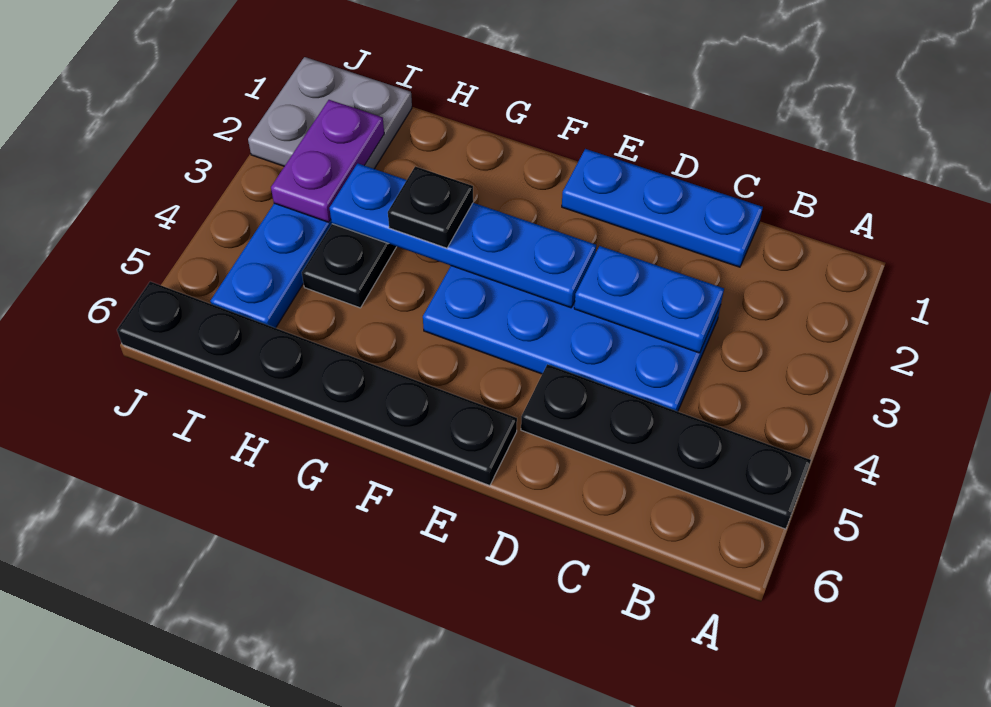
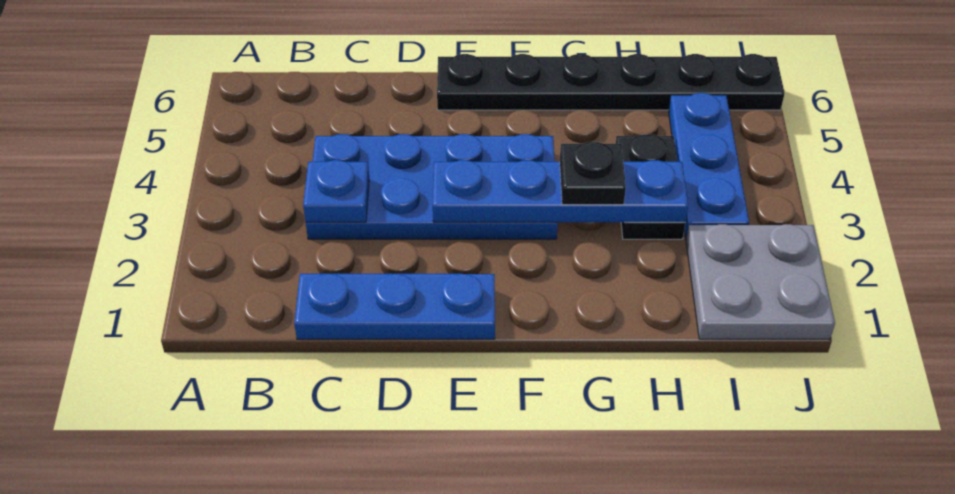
black 1x4 plate [521,364,811,529] -> none
blue 1x2 plate [574,246,724,353] -> blue 1x1 plate [303,160,369,222]
purple 1x2 plate [271,100,384,222] -> none

